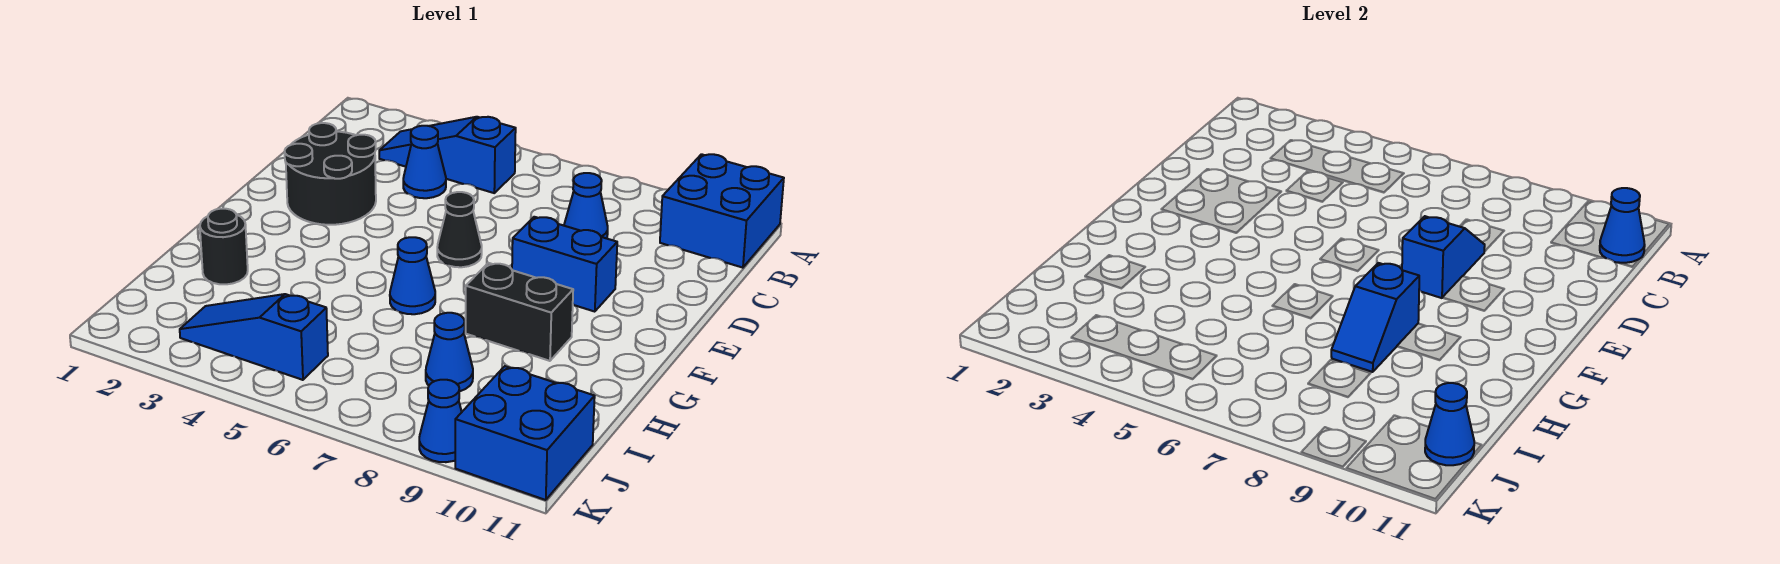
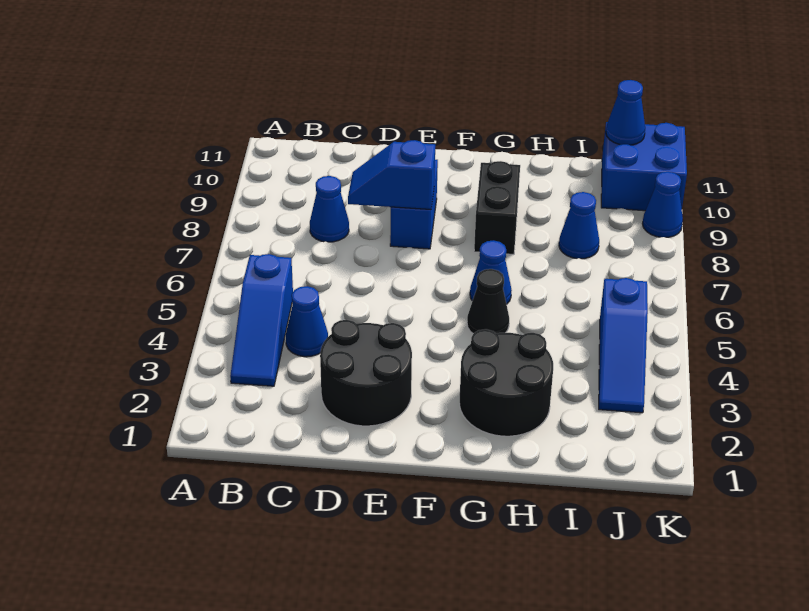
blue 2x2 brick [660,154,784,268] -> none
blue 1x1 cone [1600,188,1645,263] -> none
black 1x1 cone [437,192,482,267] -> black 1x1 cone moved to [467,269,509,333]
blue 1x2 slope [1331,263,1419,372] -> none
black 1x1 round brick [200,209,248,284] -> black 2x2 round brick [460,329,553,436]

